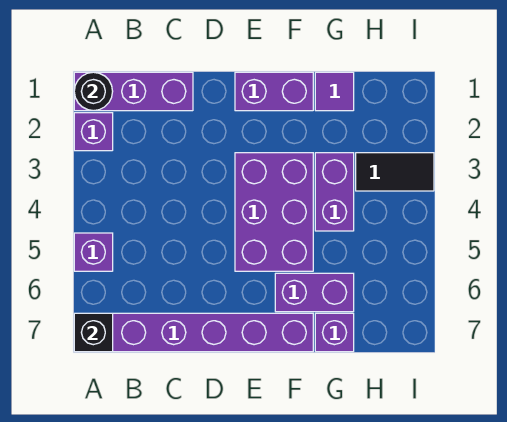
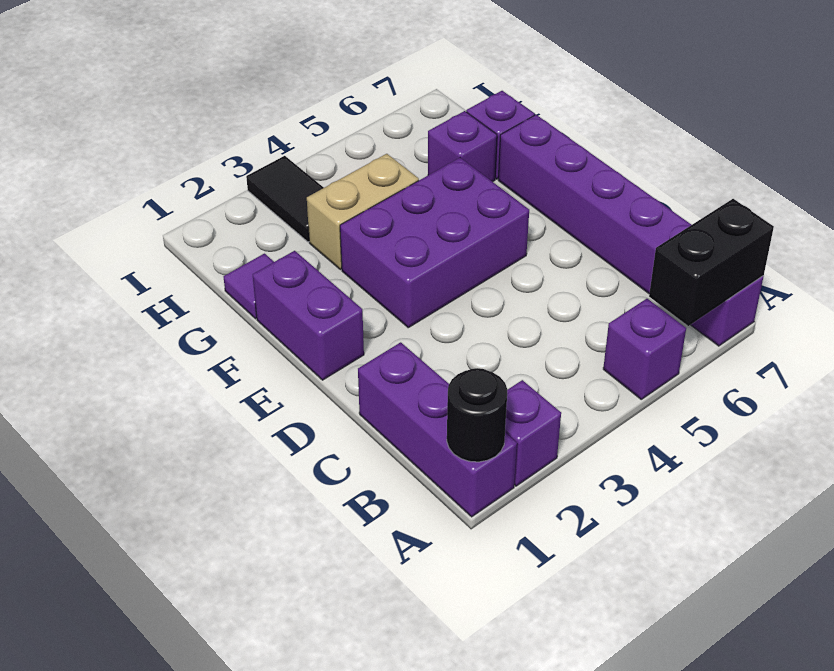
black 1x1 brick [74,313,113,352] -> black 1x2 brick [649,199,774,326]
purple 1x2 brick [275,273,354,312] -> purple 1x1 brick [428,111,497,182]
purple 1x2 brick [315,153,354,231] -> tan 1x2 brick [307,154,419,270]

